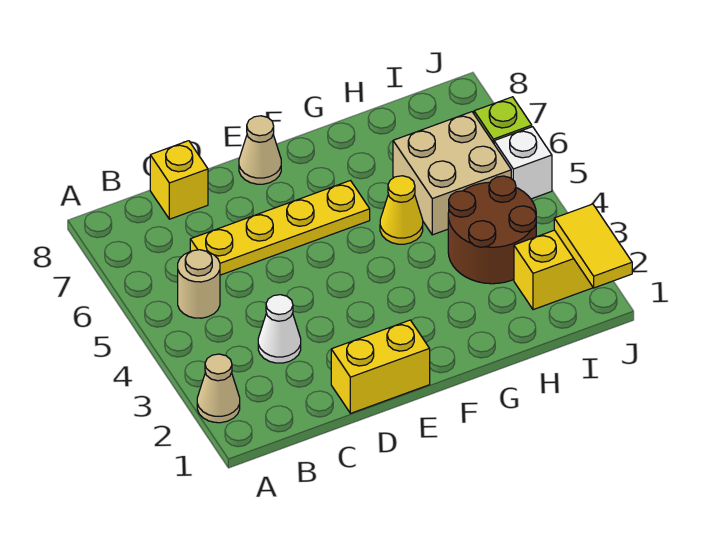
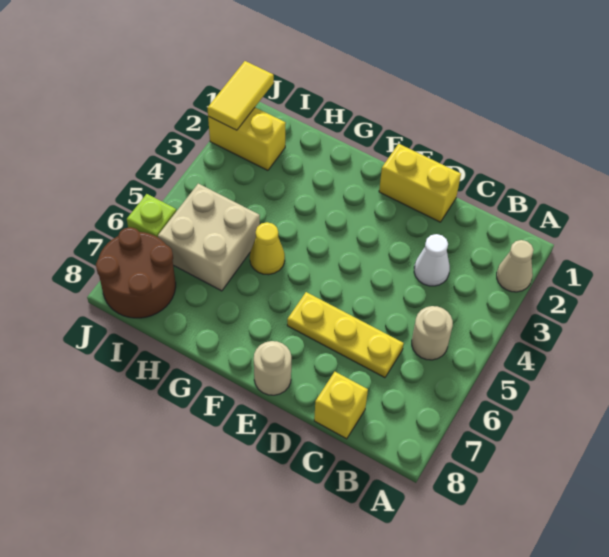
yellow 1x4 plate [190,181,370,275] -> yellow 1x3 plate [287,292,404,378]
tan 1x1 cone [239,116,281,184] -> tan 1x1 round brick [254,341,291,395]
brown 2x2 round brick [448,176,536,284] -> brown 2x2 round brick moved to [96,227,176,318]
white 1x1 brick [494,127,552,199] -> none

